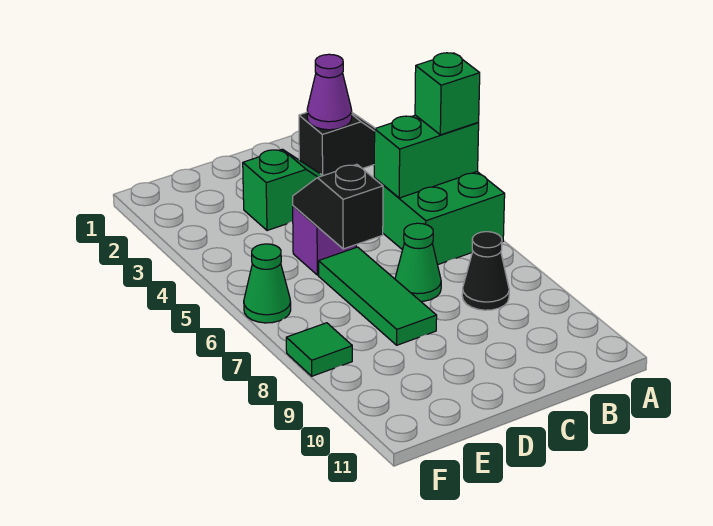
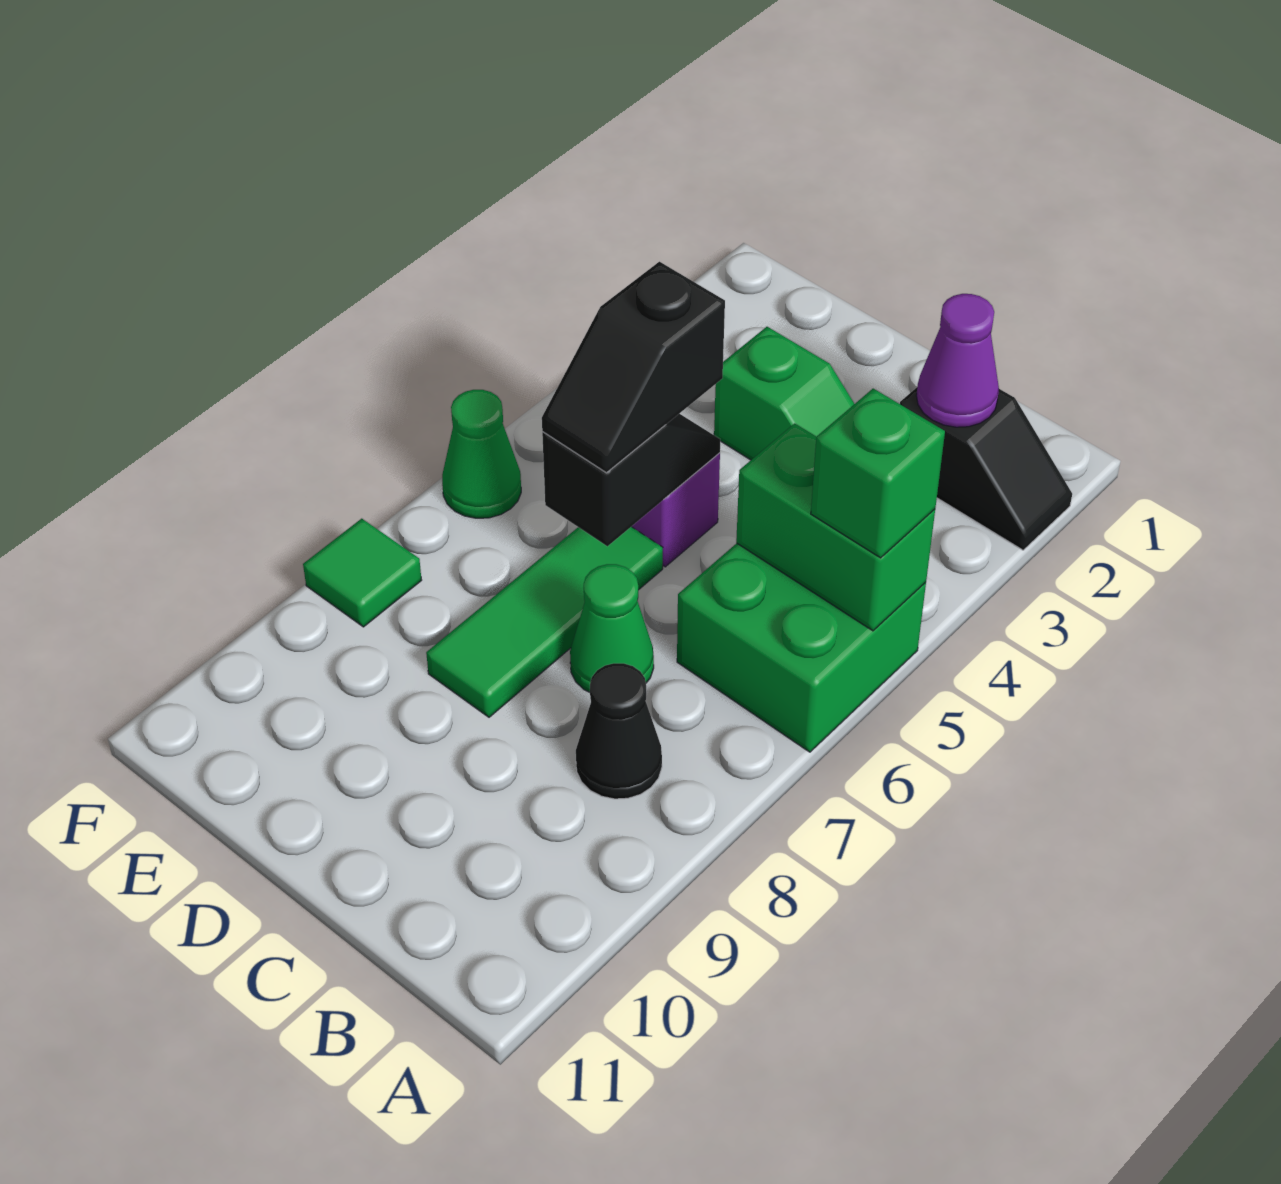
none -> black 1x2 slope [542,262,725,473]

